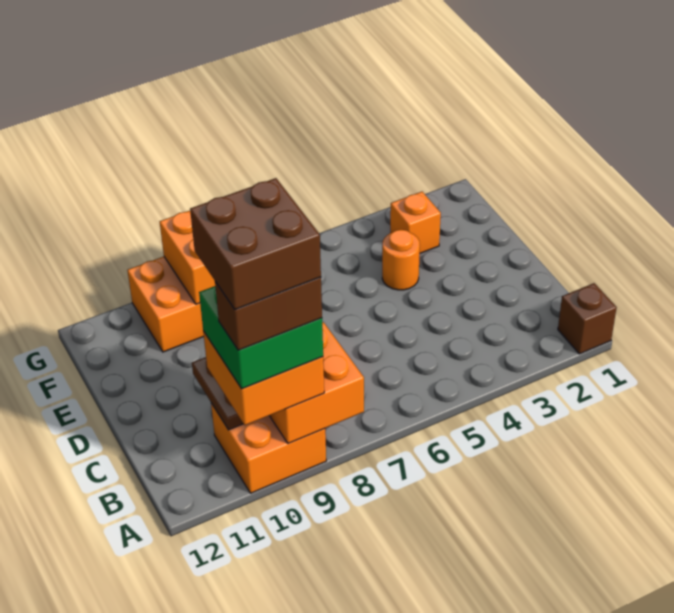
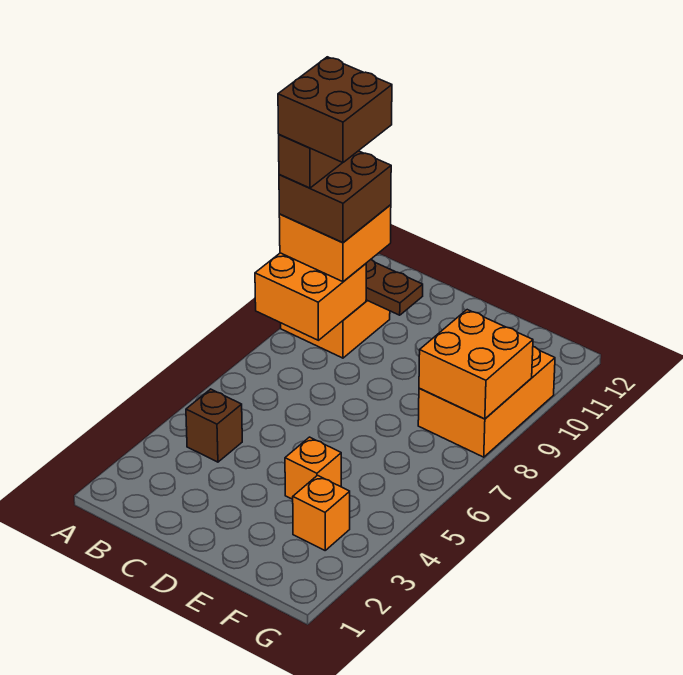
brown 1x1 brick [558,283,617,354] -> brown 1x1 brick moved to [186,389,242,462]
green 2x2 brick [199,286,323,389] -> brown 2x2 brick [279,151,391,243]
orange 1x1 round brick [382,230,420,290] -> orange 1x1 brick [285,437,341,499]

